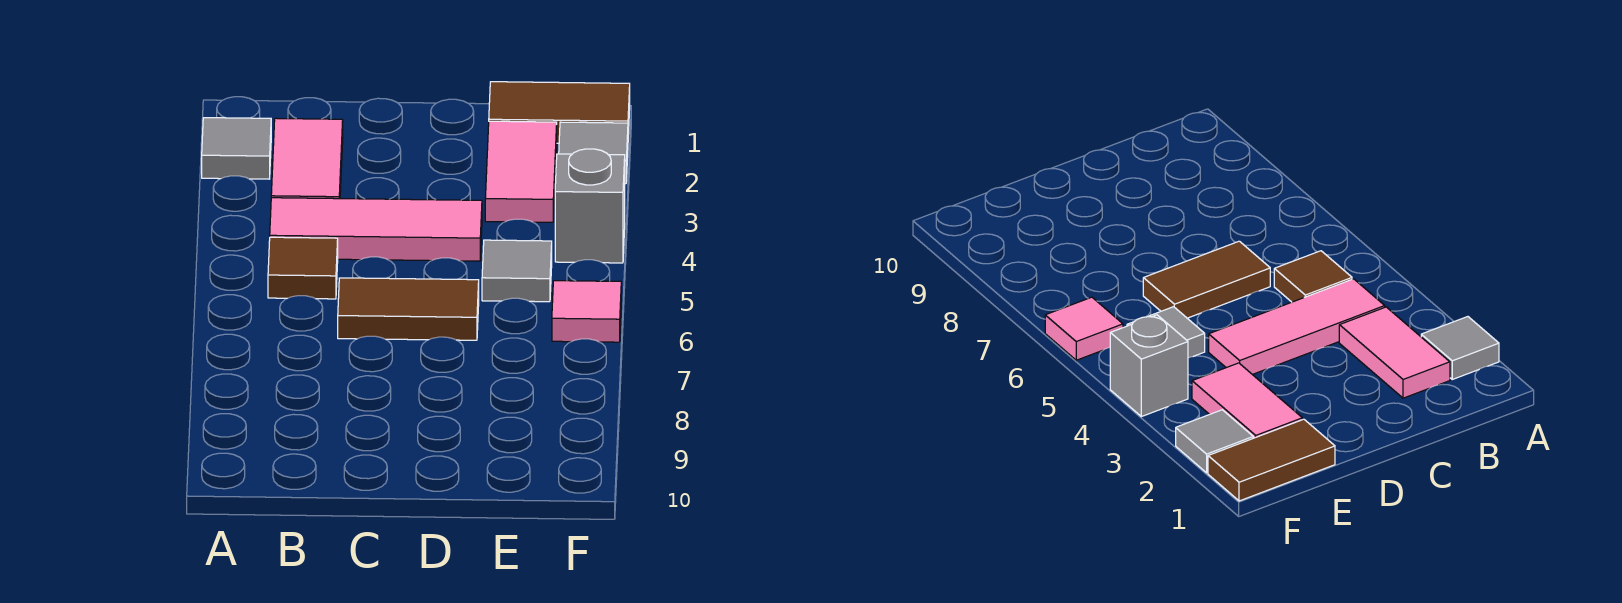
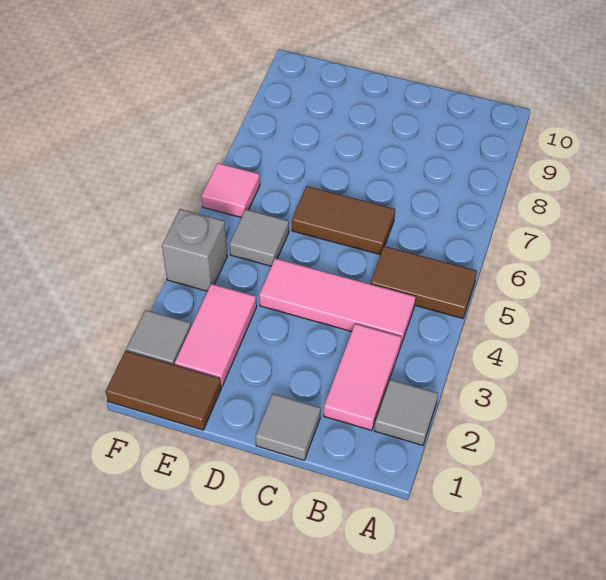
brown 1x1 tile [268,237,338,299] -> brown 1x2 tile [370,246,477,319]
none -> grey 1x1 tile [255,394,321,460]

